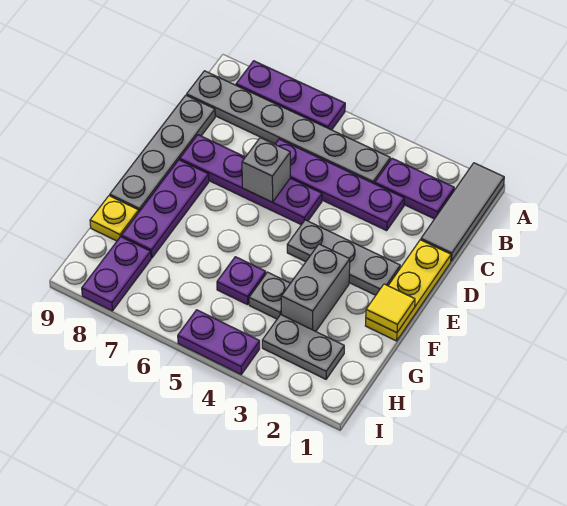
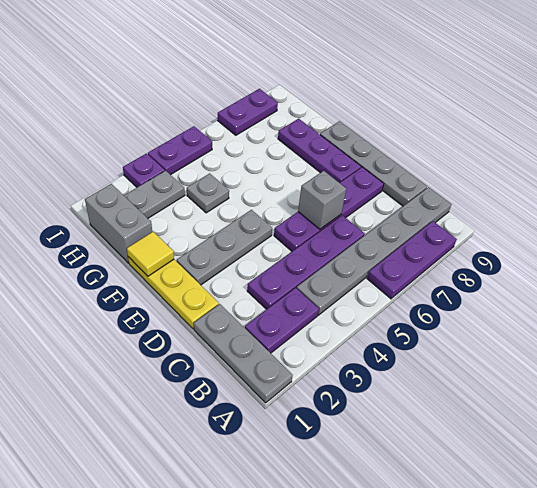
grey 1x3 tile [421,163,504,261] -> grey 1x3 plate [194,304,293,403]
grey 1x2 brick [281,244,350,331] -> grey 1x2 brick moved to [85,184,152,263]
purple 1x1 plate [217,257,266,305] -> purple 1x1 plate moved to [123,154,165,187]
yellow 1x1 plate [90,196,139,241] -> none
purple 1x2 plate [82,237,151,311] -> purple 1x2 plate turned to [218,89,278,135]

